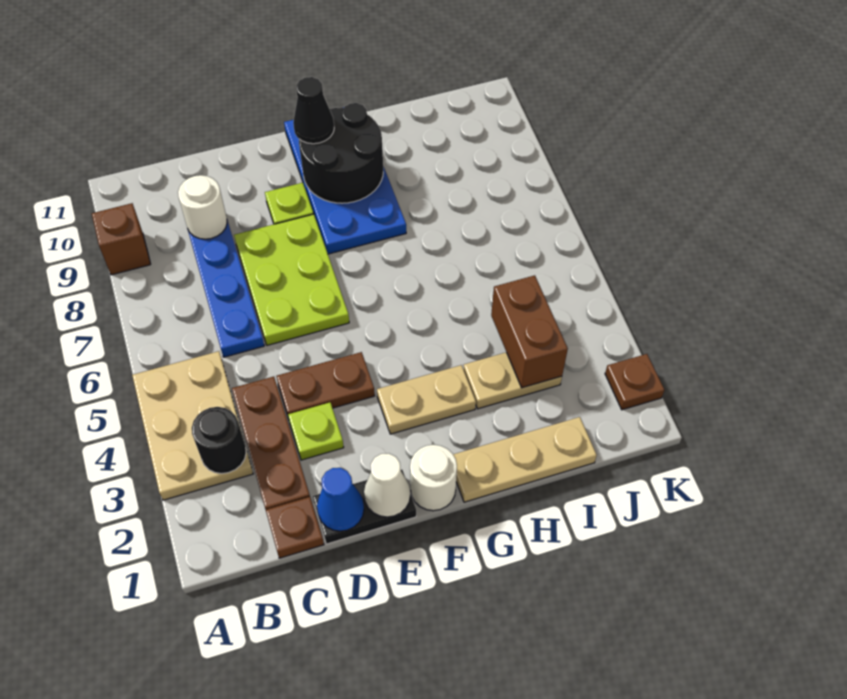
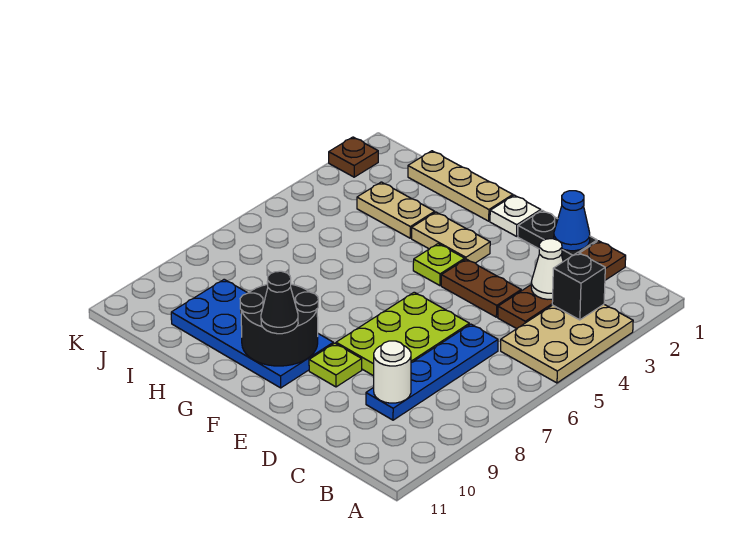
brown 1x1 brick [92,203,151,275] -> none
black 1x1 round brick [192,407,246,474] -> black 1x1 brick [552,252,605,320]
lime 1x1 plate [288,403,344,460] -> lime 1x1 plate moved to [413,244,465,286]
white 1x1 cone [364,453,410,517] -> white 1x1 cone moved to [531,239,563,299]
white 1x1 round brick [410,445,457,511] -> white 1x1 plate [490,195,541,236]
blue 2x4 plate [284,107,406,254] -> blue 2x4 plate turned to [171,279,333,388]
brown 1x2 brick [491,275,568,388] -> none

